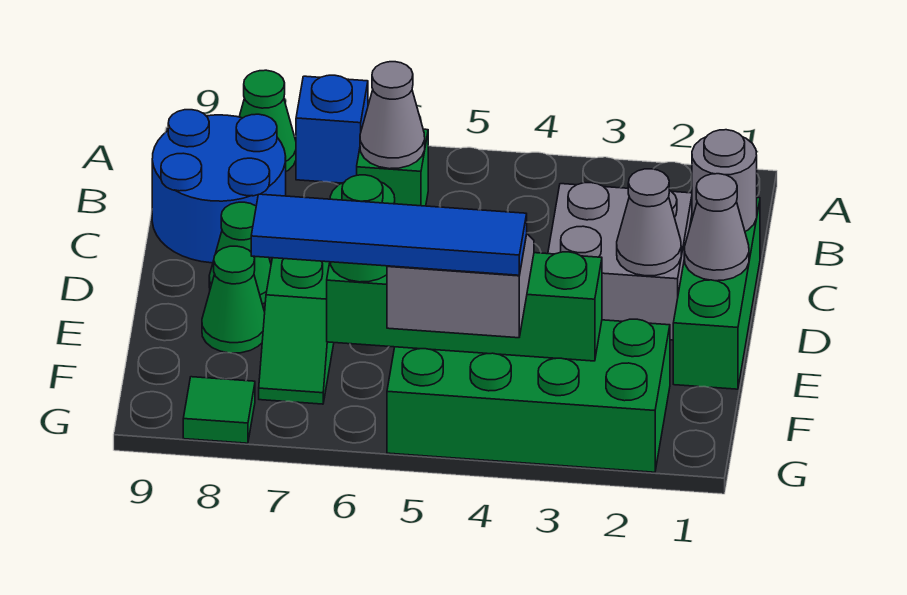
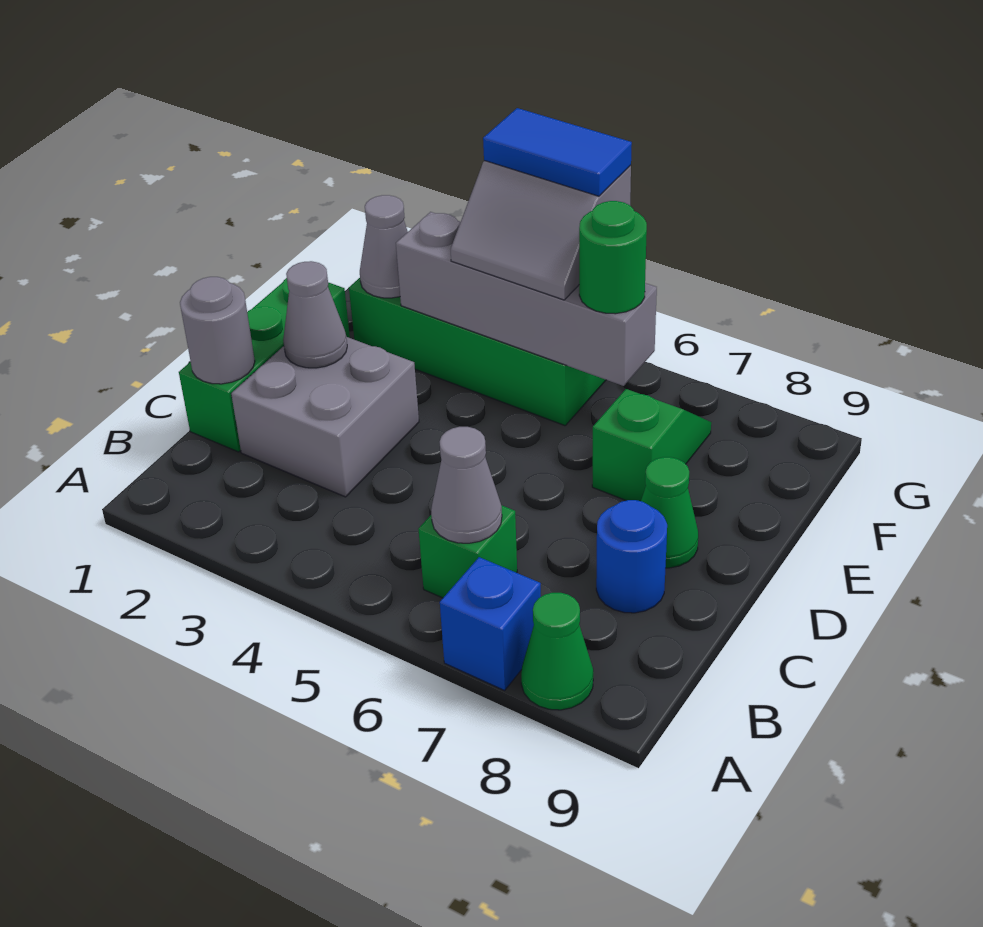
blue 2x2 round brick [152,110,286,263] -> blue 1x1 round brick [596,500,667,613]
grey 1x1 cone [684,174,749,281] -> grey 1x1 cone moved to [360,195,408,298]
green 1x1 cone [202,246,265,353] -> none
green 1x4 brick [327,252,602,361] -> grey 1x4 brick [396,212,657,386]
blue 1x4 tile [251,194,527,275] -> blue 1x2 tile [483,108,632,196]
green 1x1 tile [183,377,255,443] -> none

